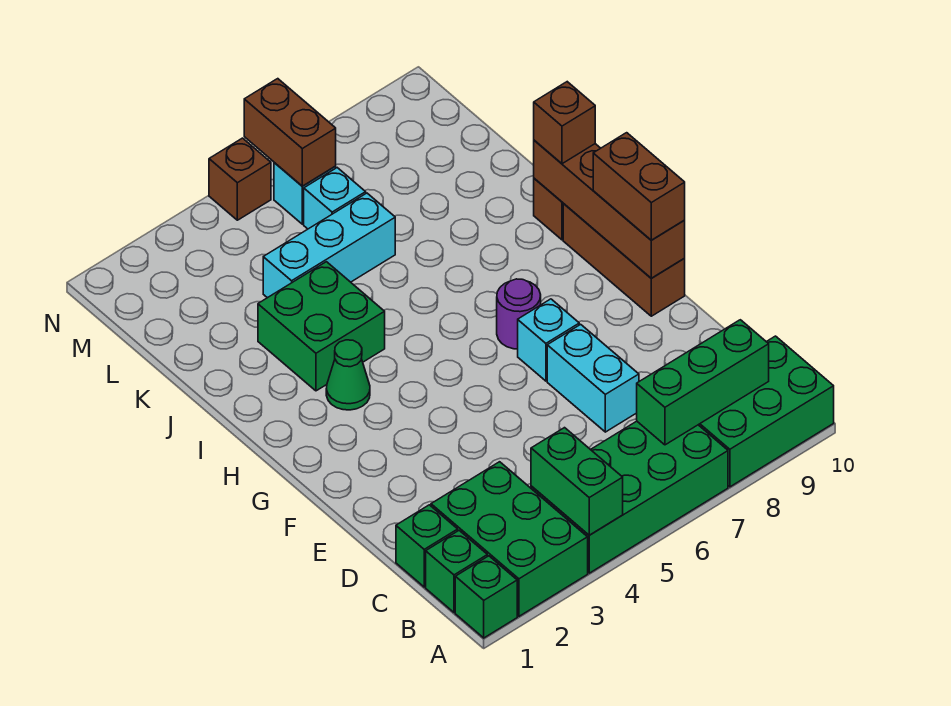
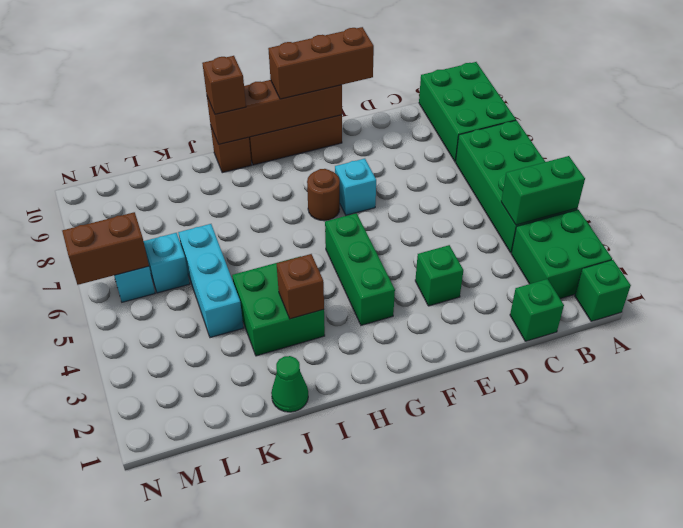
green 2x3 brick [431,462,588,616] -> green 2x2 brick [511,210,612,299]
green 1x1 brick [426,531,487,612] -> green 1x1 brick moved to [415,245,463,306]
green 1x3 brick [637,320,769,445] -> green 1x3 brick moved to [325,213,395,325]
cyan 1x2 brick [547,324,639,432] -> none
brown 1x2 brick [593,133,685,240] -> brown 1x3 brick [268,27,374,99]
purple 1x1 round brick [497,279,541,349] -> brown 1x1 round brick [307,169,340,221]
green 1x1 cone [326,340,370,410] -> green 1x1 cone moved to [271,356,308,412]
brown 1x1 brick [209,138,271,220] -> brown 1x1 brick moved to [277,254,324,319]

